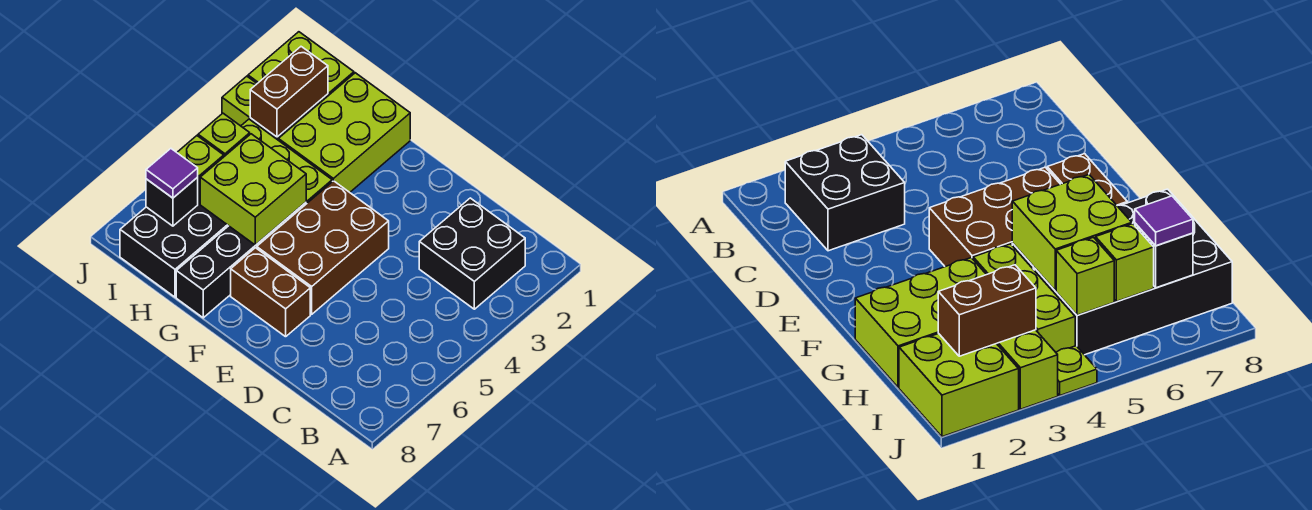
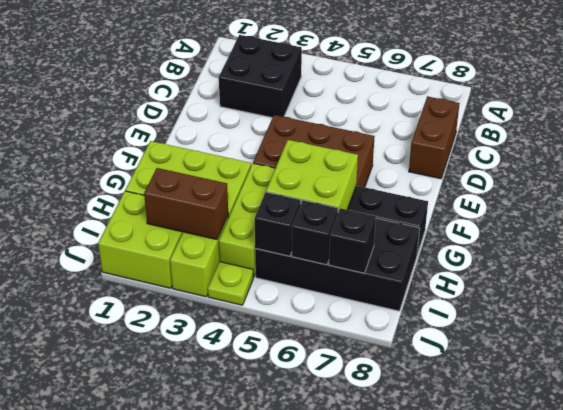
brown 1x2 brick [231,248,310,337] -> brown 1x2 brick moved to [409,96,460,179]
lime 1x1 brick [198,113,250,156] -> black 1x1 brick [255,192,301,256]
lime 1x1 brick [177,136,224,204] -> black 1x1 brick [292,200,338,265]
purple 1x1 tile [146,149,198,198] -> none

